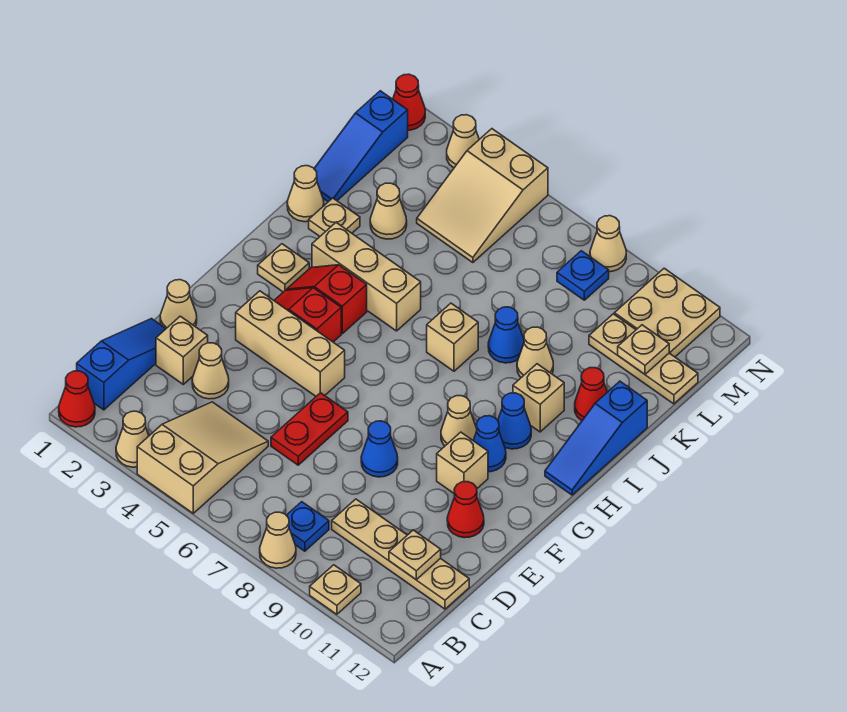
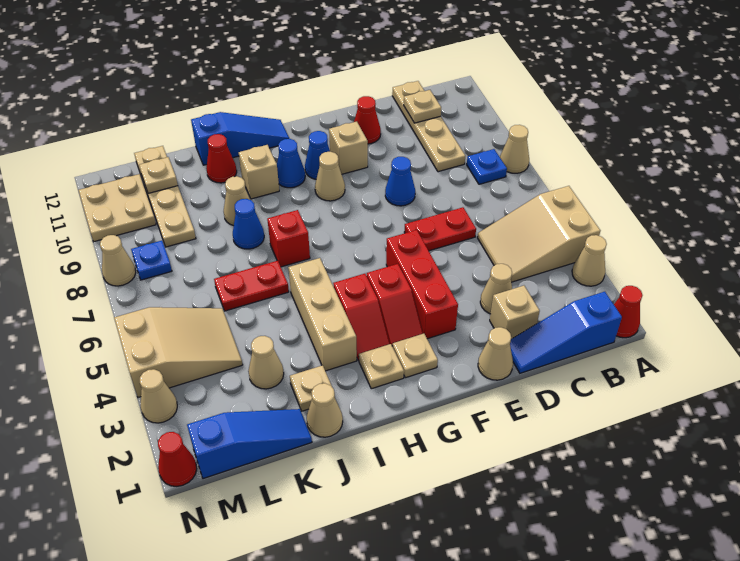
tan 1x1 plate [310,565,361,614] -> tan 1x1 plate moved to [392,334,438,378]
tan 1x3 brick [236,291,345,396] -> red 1x3 brick [386,230,458,339]
tan 1x1 brick [427,303,478,371] -> red 1x1 brick [267,210,310,267]
none -> red 1x2 plate [214,261,289,311]
tan 1x3 plate [589,314,698,404] -> tan 1x4 plate [134,146,196,247]

